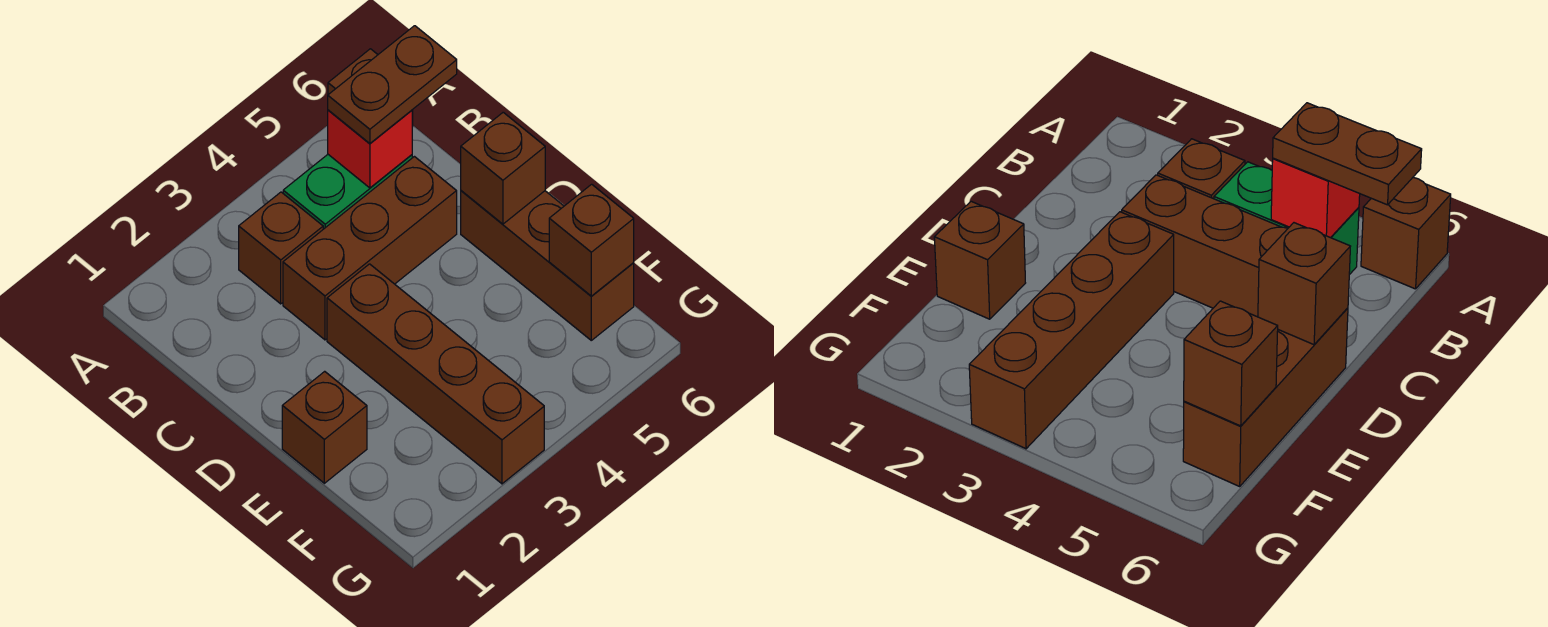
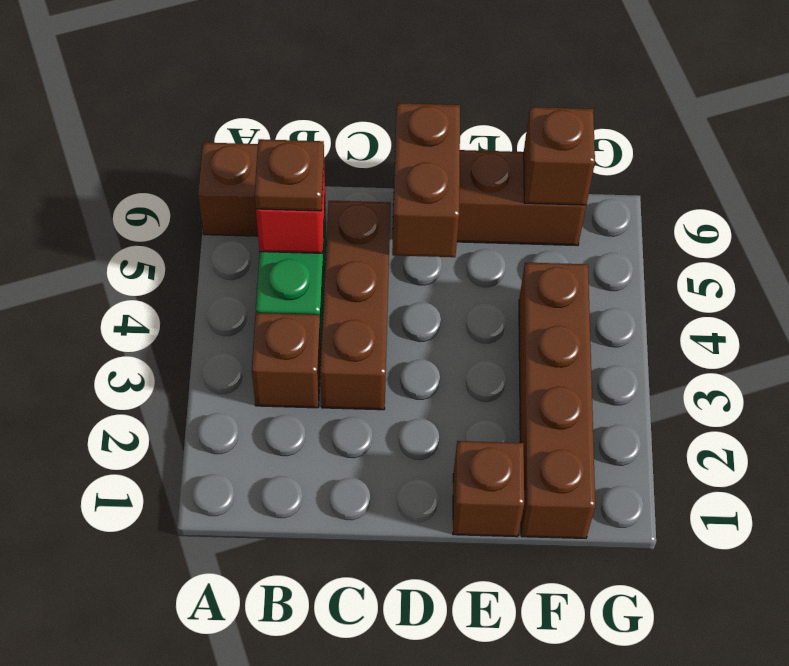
brown 1x2 plate [328,26,457,143] -> brown 1x1 plate [255,139,324,211]
brown 1x4 brick [327,264,544,484] -> brown 1x4 brick turned to [519,262,595,538]
brown 1x1 brick [461,112,545,224] -> brown 1x2 brick [392,103,460,257]

